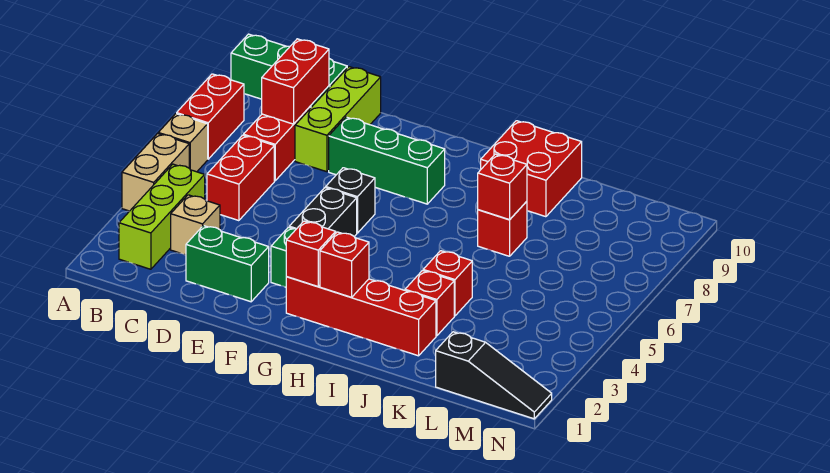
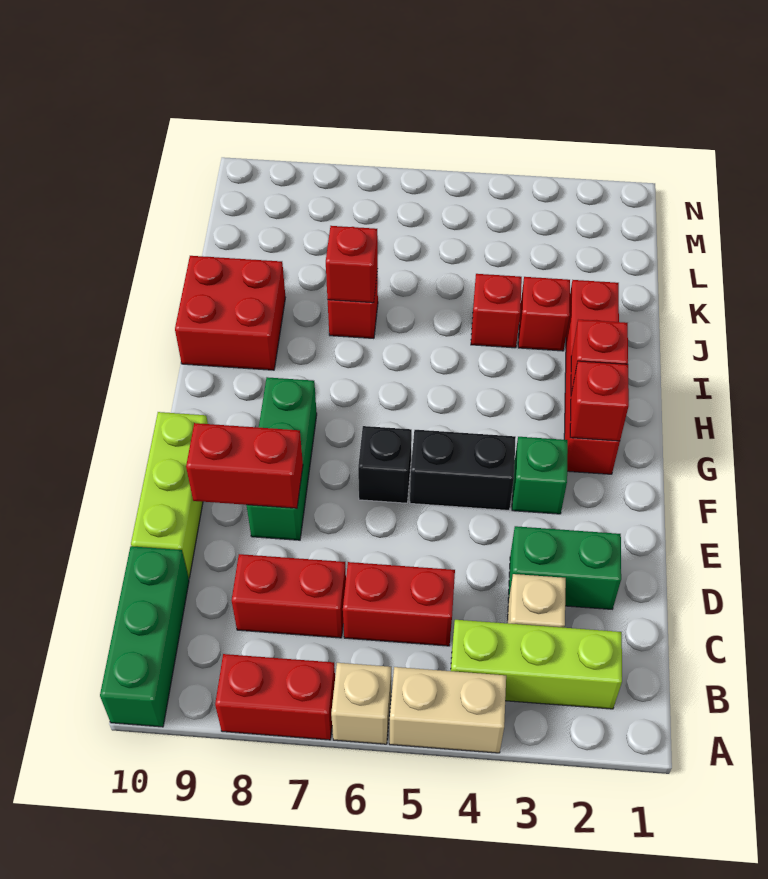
red 1x2 brick [262,39,329,124] -> red 1x2 brick moved to [186,423,303,508]
green 1x2 brick [186,226,269,302] -> green 1x2 brick turned to [508,526,621,609]
lime 1x3 brick [295,67,381,172] -> lime 1x3 brick turned to [131,412,208,578]
black 1x3 slope [436,332,552,419] -> none

